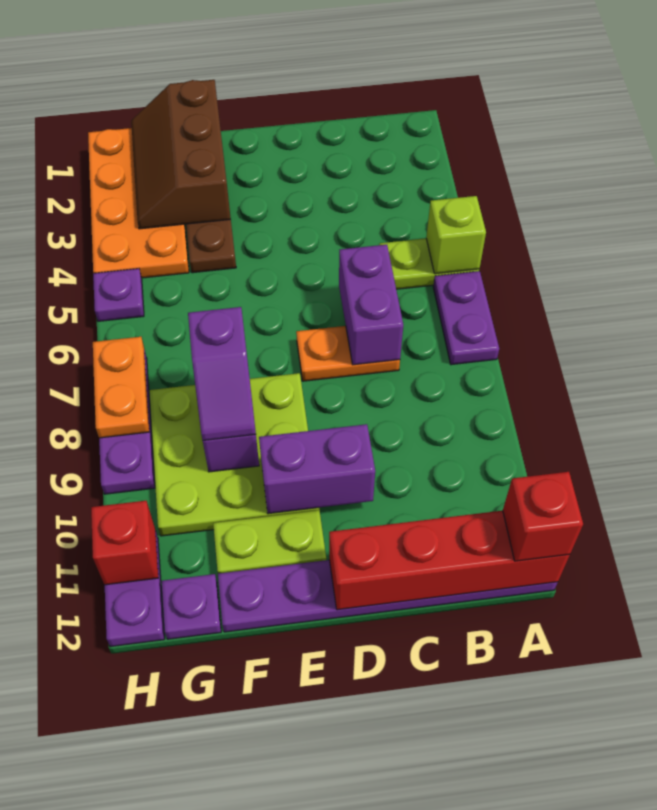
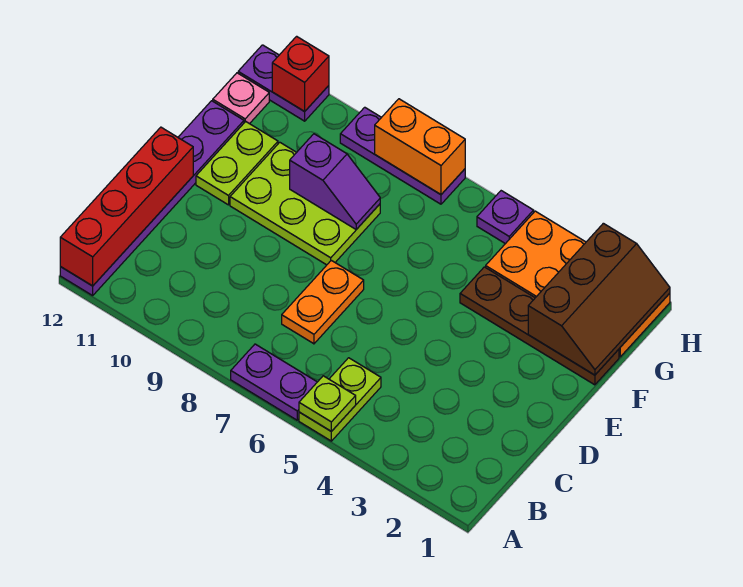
lime 1x1 brick [426,196,486,274] -> lime 1x1 plate [299,376,356,431]
red 1x1 brick [503,472,583,561] -> none
purple 1x2 brick [339,245,403,365] -> none
purple 1x2 brick [259,424,375,514] -> none
lime 3x3 plate [149,373,319,536] -> lime 2x3 plate [230,142,380,265]
brown 2x3 slope [131,80,231,229] -> brown 2x3 slope turned to [528,223,670,375]
purple 1x2 slope [188,307,256,440] -> none
purple 1x1 plate [161,574,221,639] -> pink 1x1 plate [213,73,269,124]
orange 1x2 plate [93,337,149,438] -> orange 1x2 brick [375,99,465,195]

